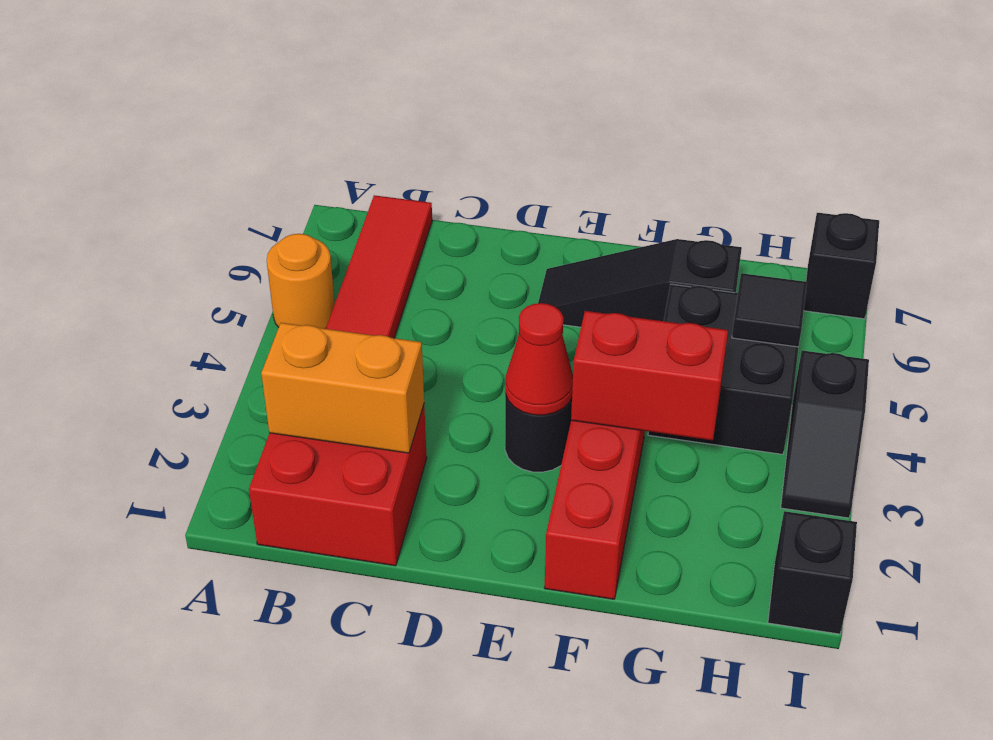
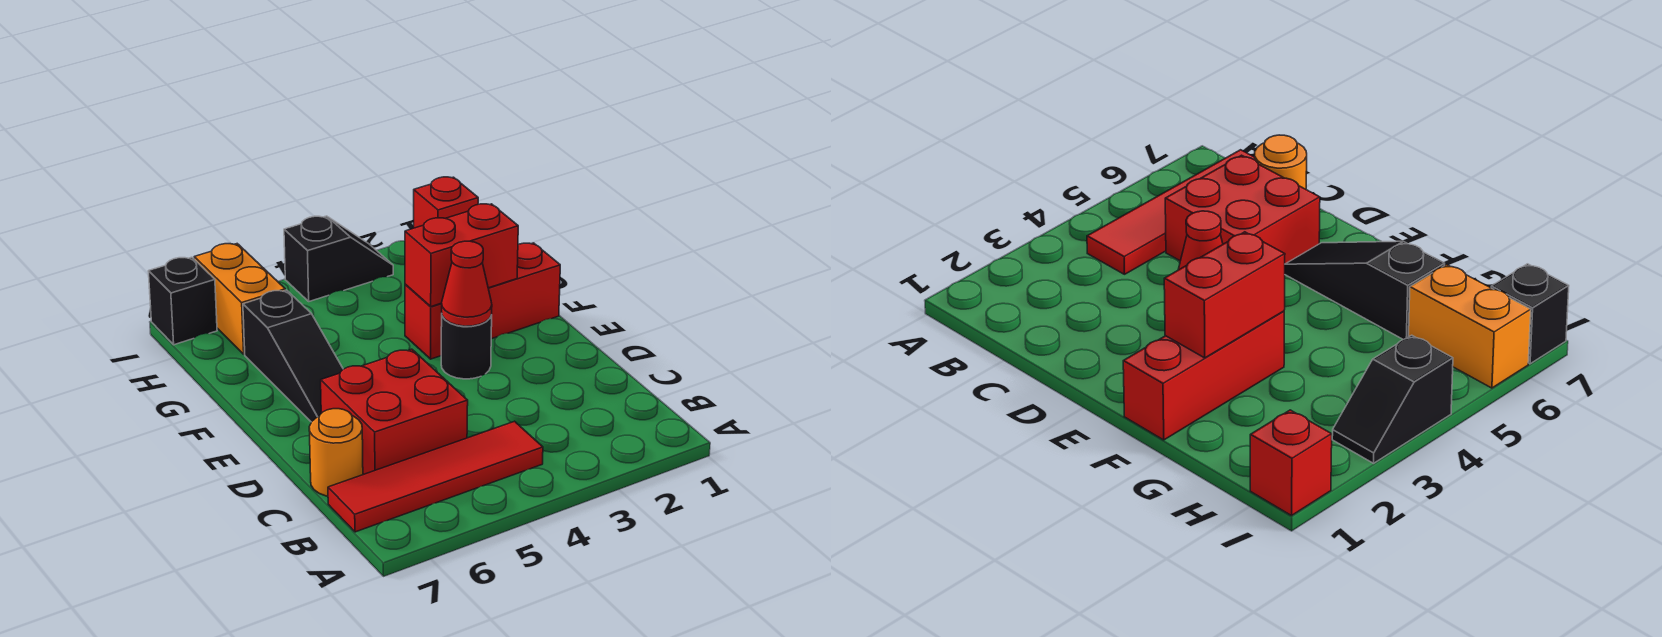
orange 1x1 round brick [267,234,335,329] -> orange 1x1 round brick moved to [309,409,363,496]
red 2x2 brick [249,405,427,566] -> red 2x2 brick moved to [321,349,468,474]
orange 1x2 brick [261,323,424,453] -> orange 1x2 brick moved to [194,244,285,354]
red 1x2 brick [571,311,728,440] -> red 1x2 brick turned to [405,204,518,307]
black 2x2 brick [648,284,798,454] -> none
black 1x1 tile [732,273,807,347] -> none
black 1x1 brick [768,511,857,634] -> red 1x1 brick [414,177,478,228]

